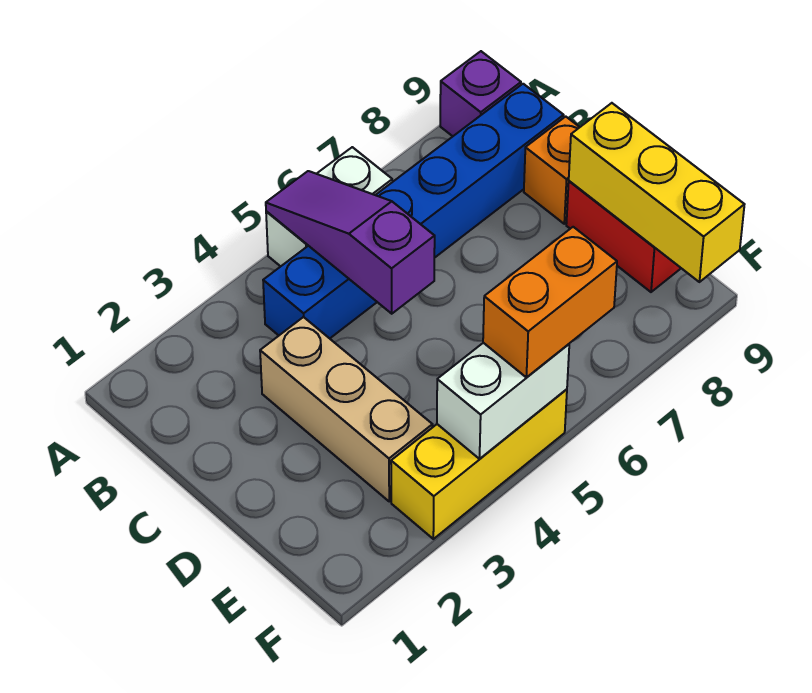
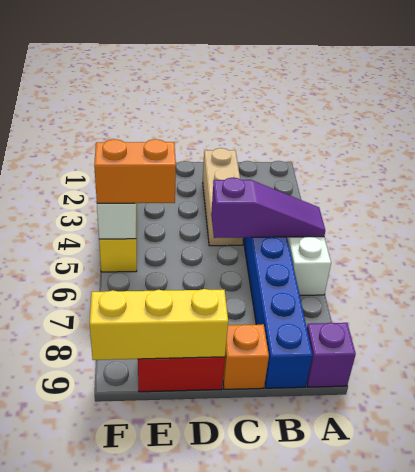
tan 1x3 brick [260,317,433,501] -> tan 1x3 brick turned to [203,148,243,246]
orange 1x2 brick [483,227,617,377] -> orange 1x2 brick turned to [94,139,176,203]

